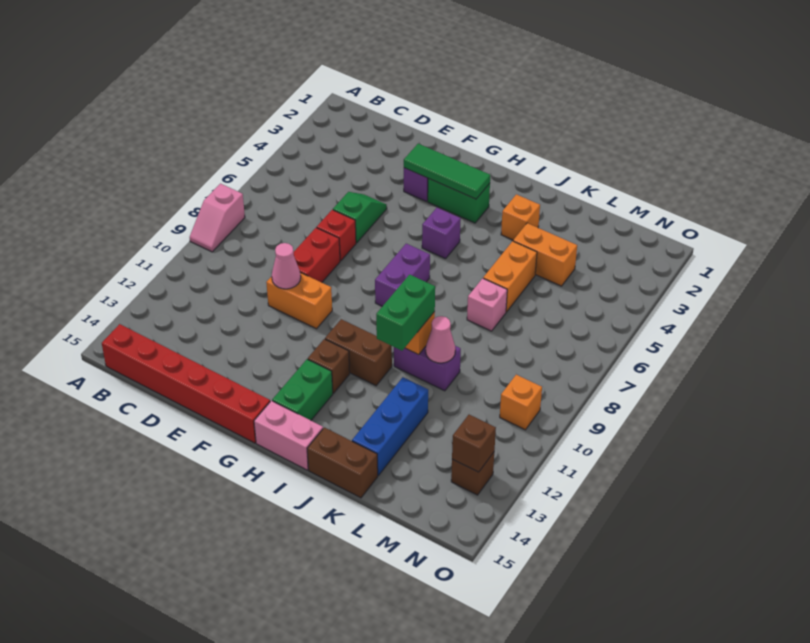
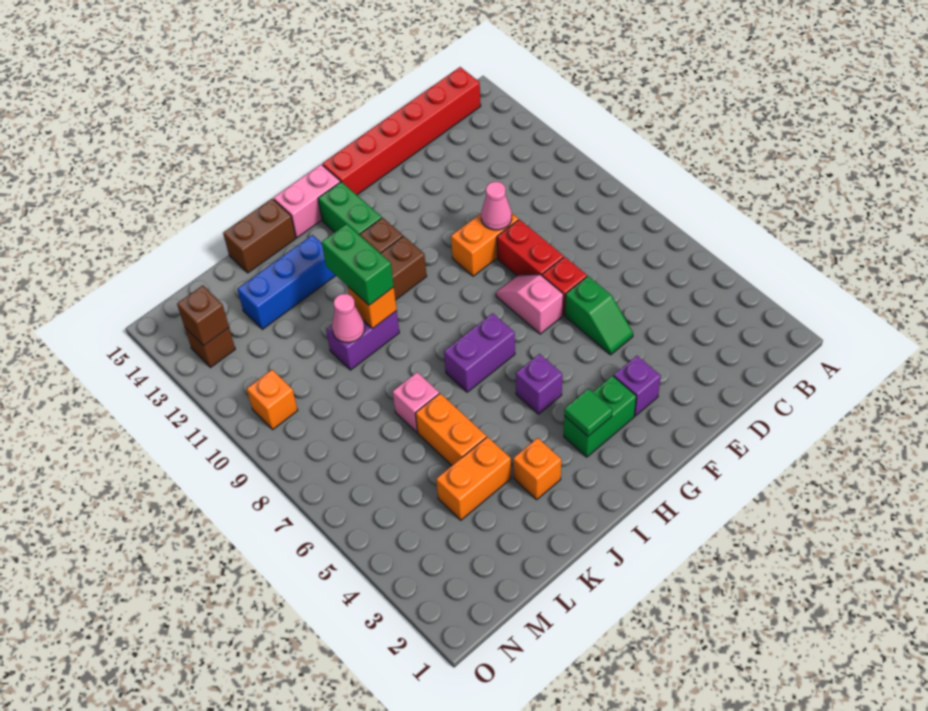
pink 1x2 slope [190,184,245,252] -> pink 1x2 slope moved to [496,275,563,334]
green 1x3 tile [404,144,490,199] -> green 1x1 tile [564,389,612,436]
purple 1x2 brick [375,244,430,306] -> purple 1x2 brick turned to [444,313,515,392]
blue 1x3 brick [352,377,428,475] -> blue 1x3 brick turned to [237,235,336,329]

